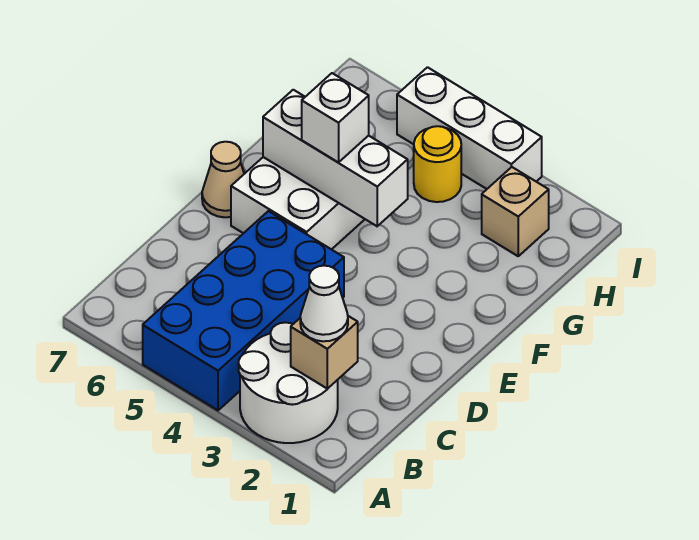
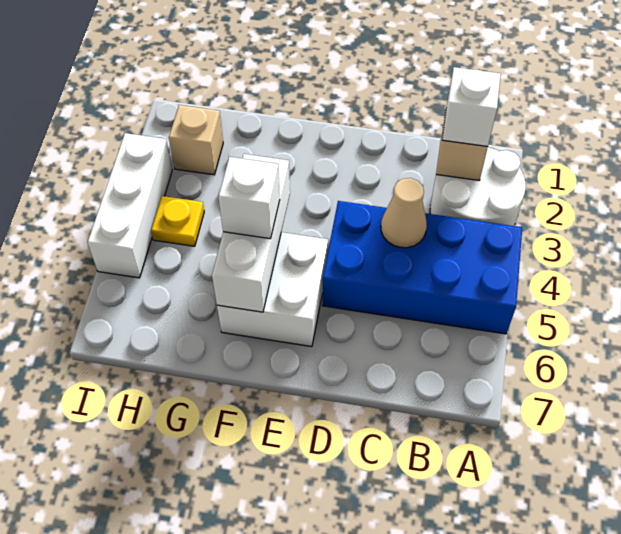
white 1x1 cone [300,266,348,341] -> white 1x1 brick [442,67,501,147]
tan 1x1 cone [202,142,244,217] -> tan 1x1 cone moved to [381,178,427,248]
yellow 1x1 round brick [414,126,461,202] -> yellow 1x1 plate [151,196,204,246]

